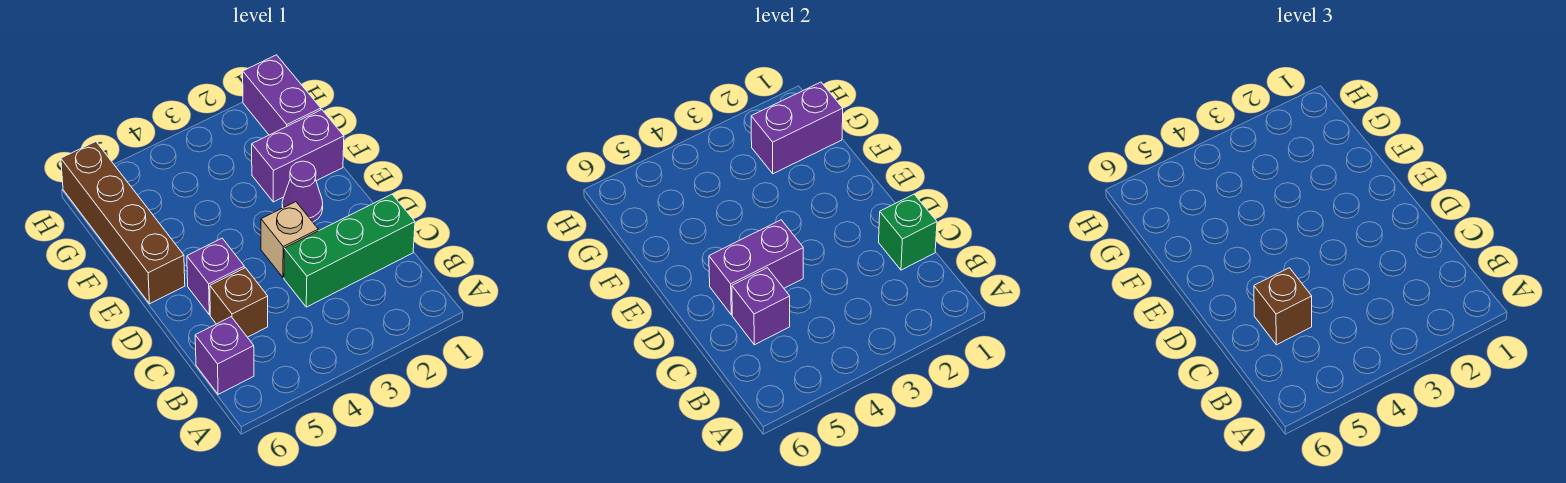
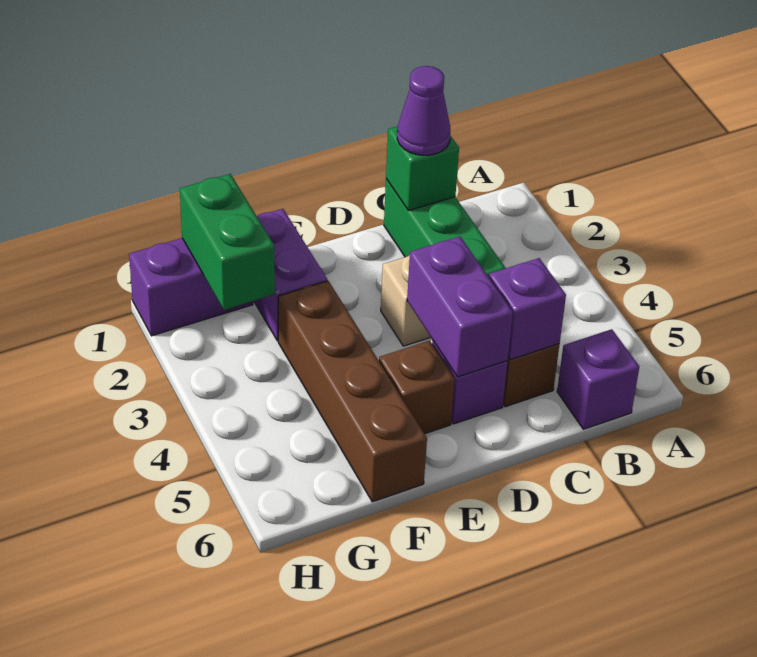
brown 1x1 brick [1254,268,1312,345] -> brown 1x1 brick moved to [379,341,455,434]
purple 1x1 cone [282,161,323,222] -> purple 1x1 cone moved to [397,66,450,155]
brown 1x4 brick [61,142,185,304] -> brown 1x4 brick turned to [278,281,427,502]
purple 1x2 brick [751,82,843,174] -> green 1x2 brick [180,174,275,310]

